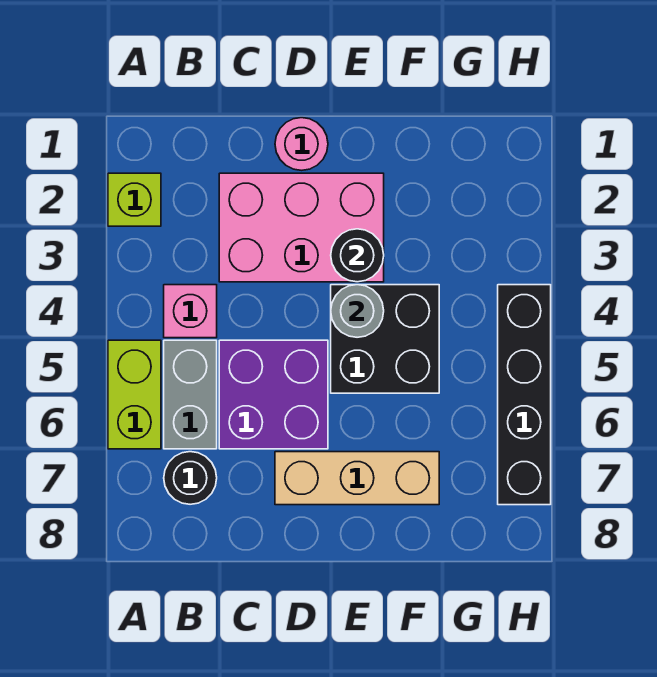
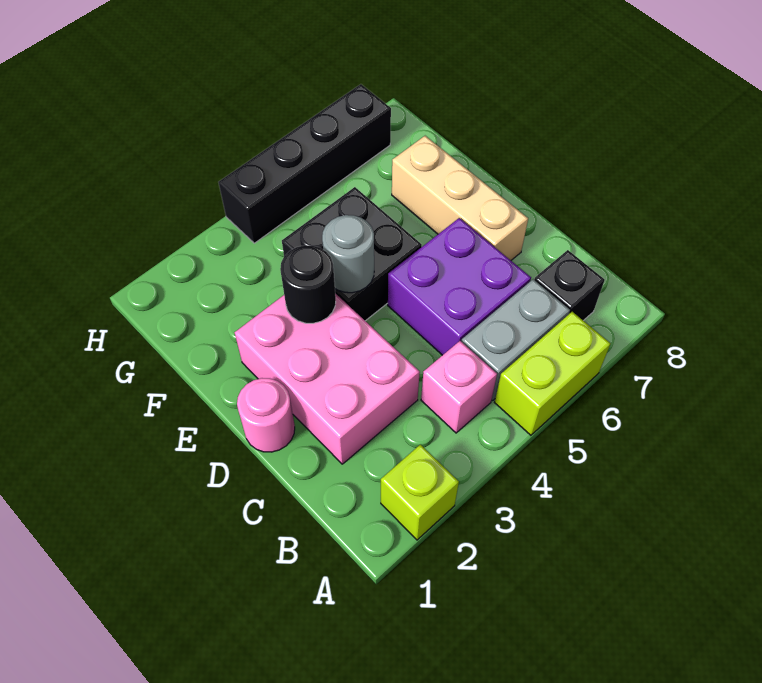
black 1x1 round brick [164,452,217,504] -> black 1x1 brick [534,250,605,321]

